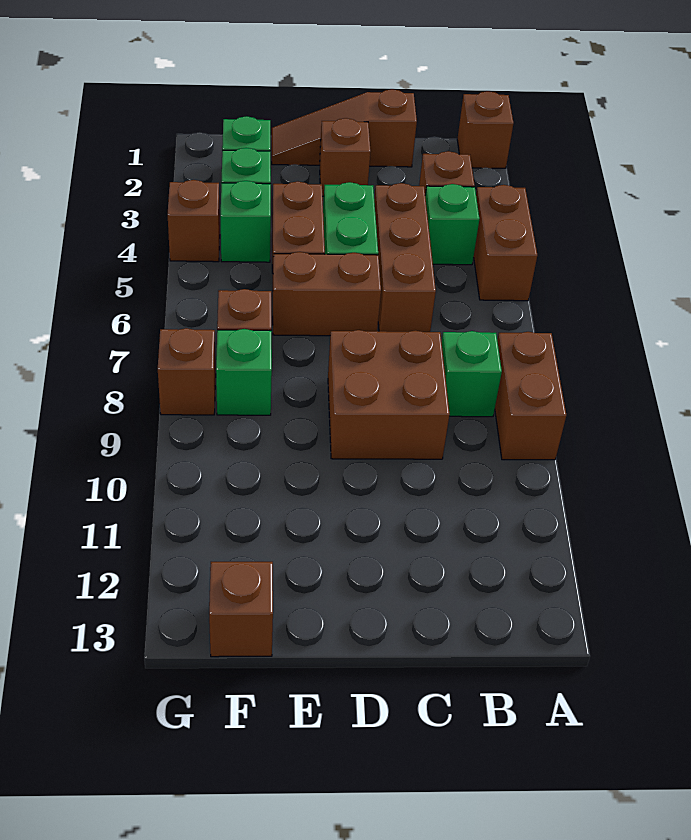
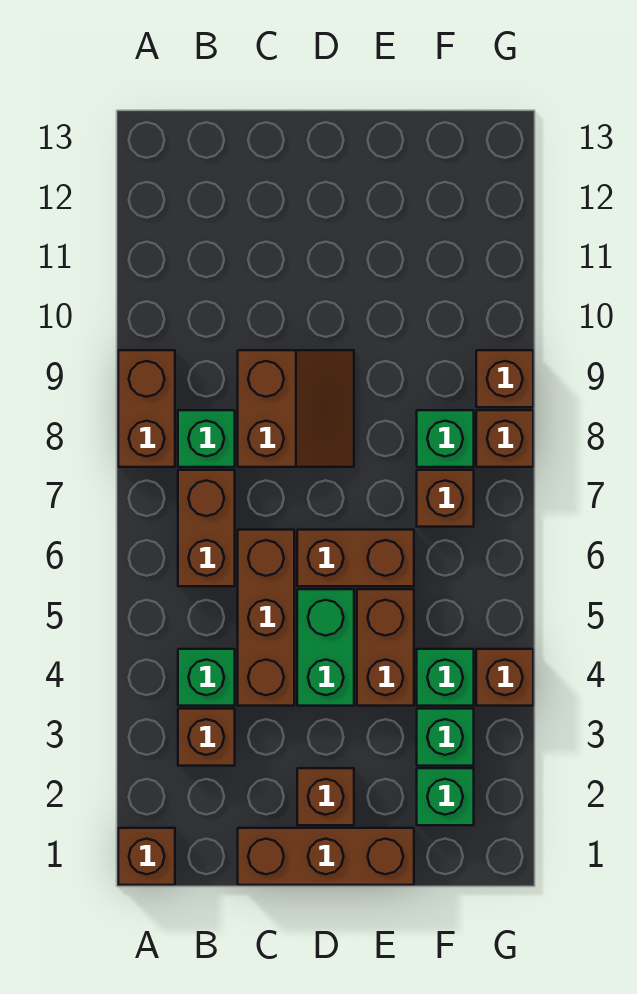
brown 1x2 brick [474,185,537,301] -> brown 1x2 brick moved to [178,470,235,586]
brown 1x3 slope [272,89,417,167] -> brown 1x3 brick [238,828,414,885]
brown 2x2 brick [328,330,450,459] -> brown 2x2 slope [238,350,354,467]
brown 1x1 brick [209,562,273,657] -> brown 1x1 brick moved to [476,350,533,407]

